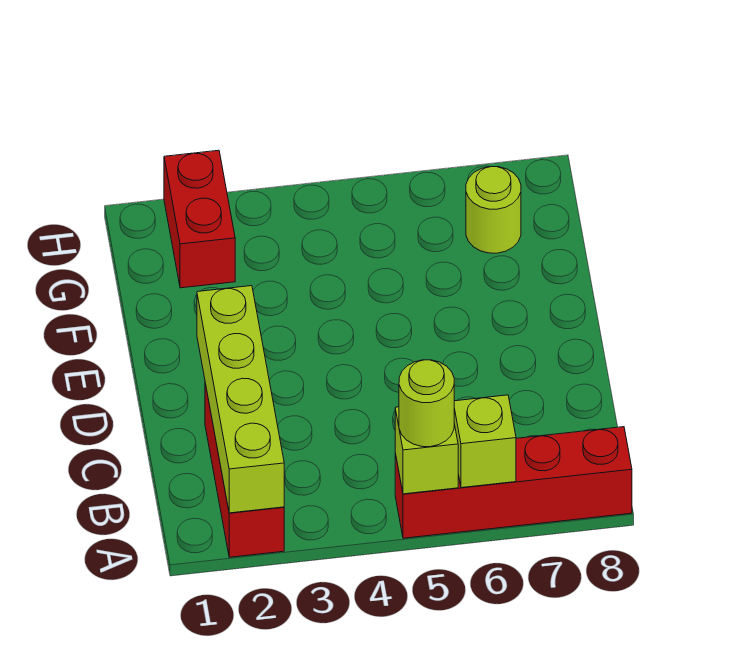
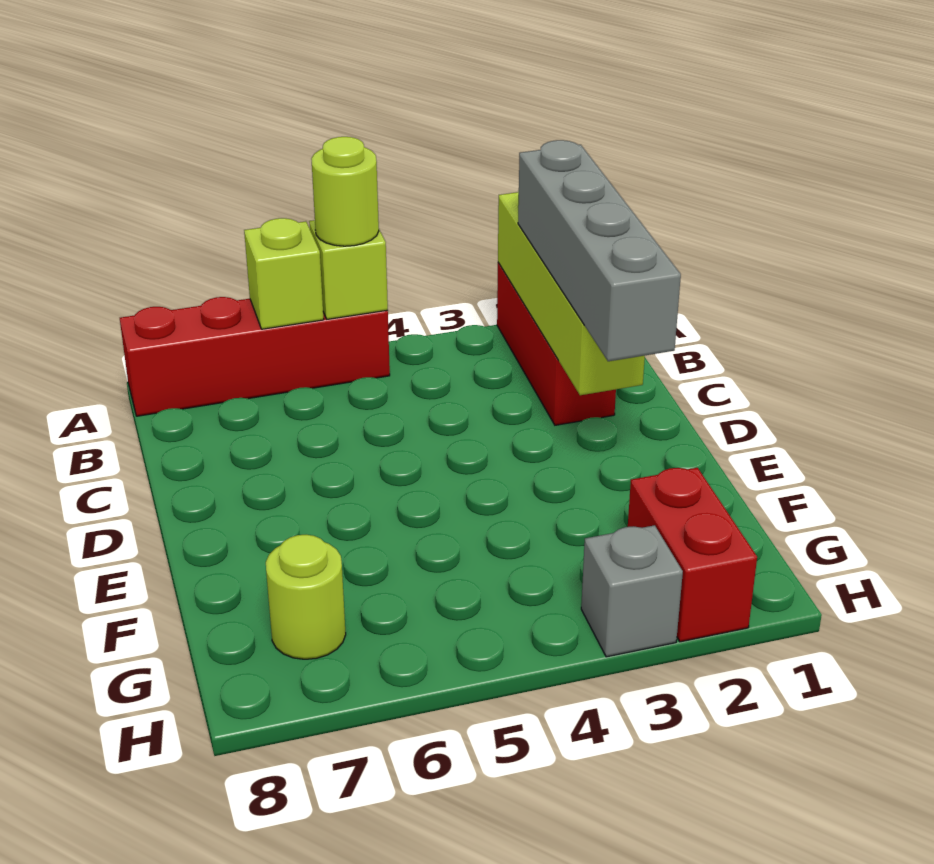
none -> grey 1x4 brick [518,140,681,361]
none -> grey 1x1 brick [581,525,683,657]

